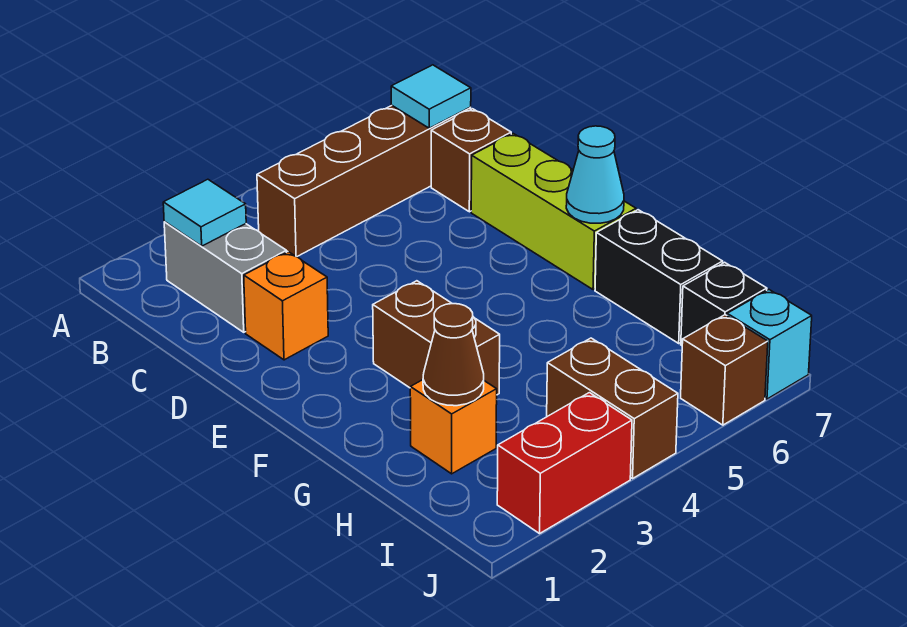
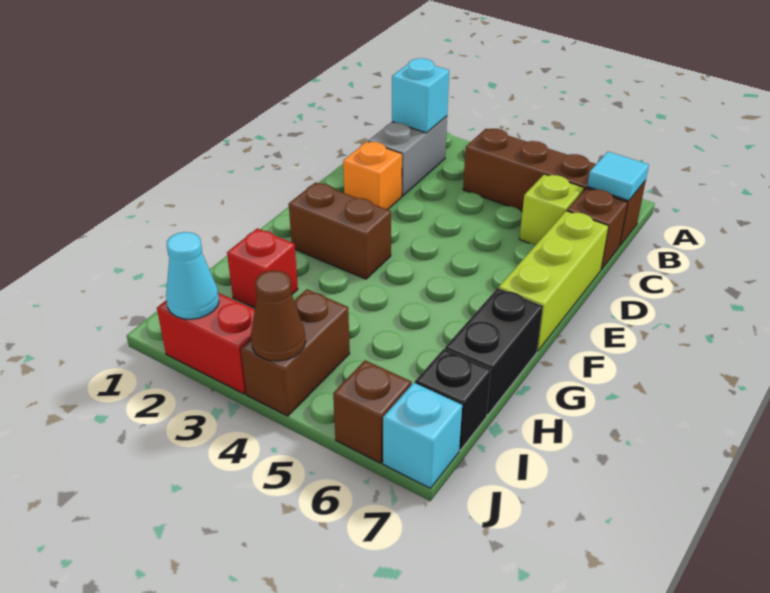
cyan 1x1 tile [163,179,246,246] -> cyan 1x1 brick [392,58,449,133]
none -> lime 1x1 brick [519,174,584,245]
brown 1x2 brick [373,281,500,395] -> brown 1x2 brick turned to [289,182,391,279]
cyan 1x1 cone [566,126,624,223] -> cyan 1x1 cone moved to [166,232,219,319]
orange 1x1 brick [410,380,497,474] -> red 1x1 brick [227,228,298,308]
brown 1x1 cone [423,304,484,406] -> brown 1x1 cone moved to [251,270,306,361]

